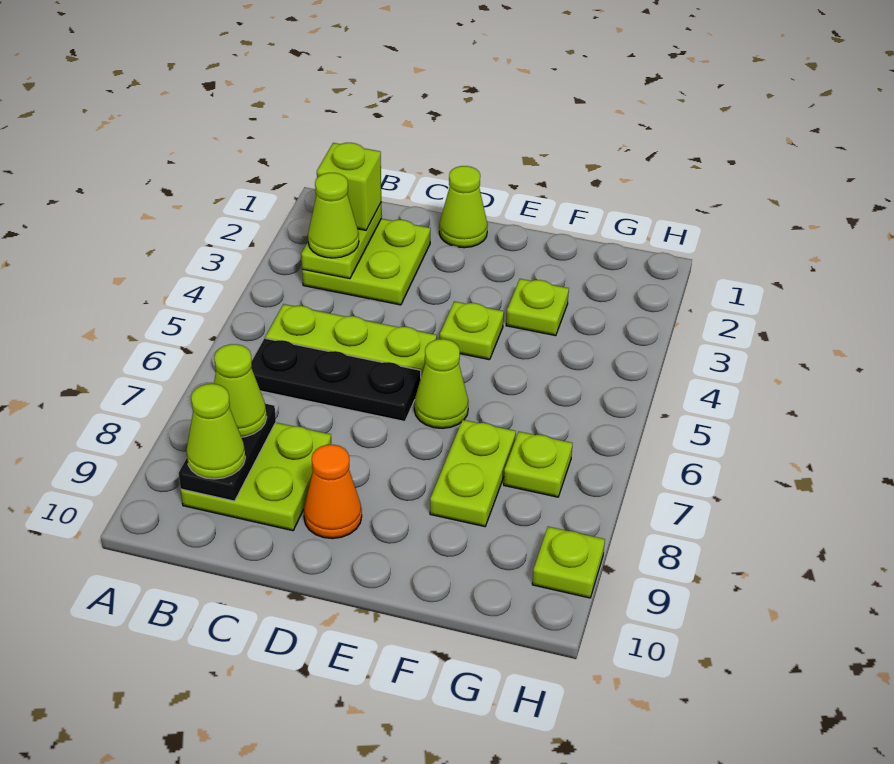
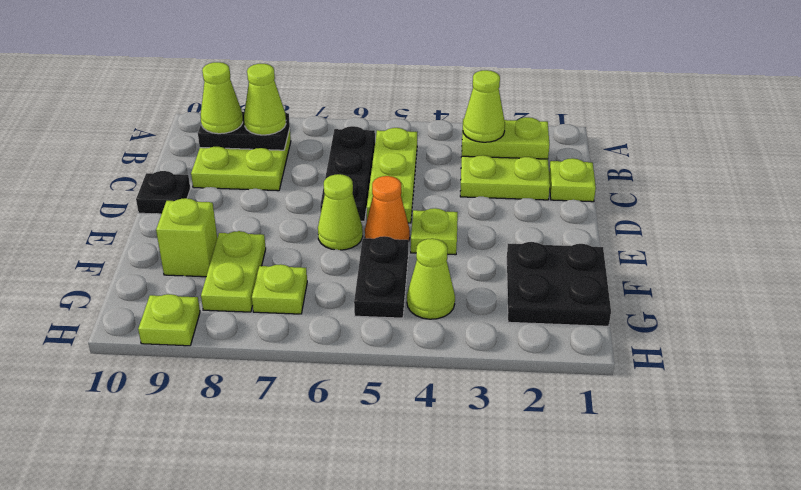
lime 1x1 brick [317,143,381,230] -> lime 1x1 brick moved to [156,198,217,277]
lime 1x1 cone [439,166,488,248] -> lime 1x1 cone moved to [407,239,455,319]
orange 1x1 cone [304,445,362,539] -> orange 1x1 cone moved to [365,176,410,242]
none -> black 1x1 plate [136,171,190,214]
none -> black 2x2 plate [507,242,611,326]
lime 1x1 plate [506,279,569,336] -> lime 1x1 plate moved to [549,158,596,202]
none -> black 1x2 plate [354,236,408,318]
lime 1x2 plate [430,420,516,527] -> lime 1x2 plate turned to [201,231,266,312]

